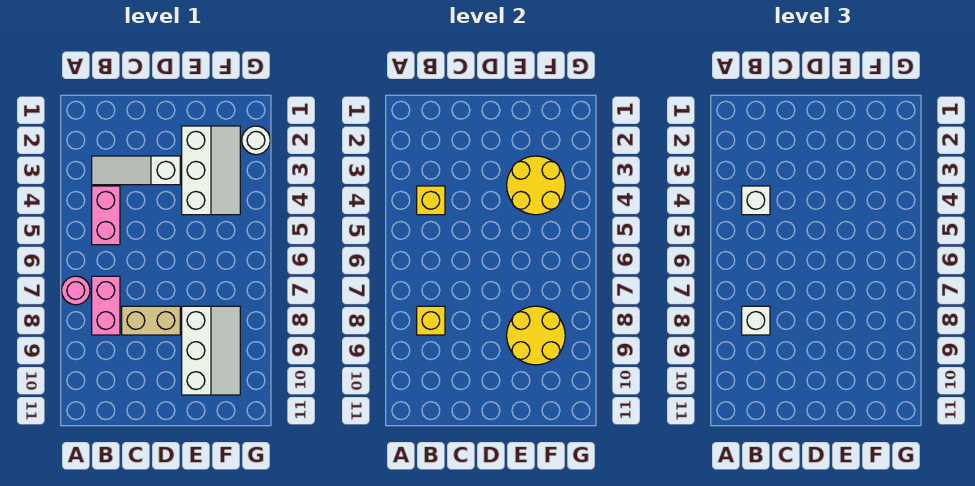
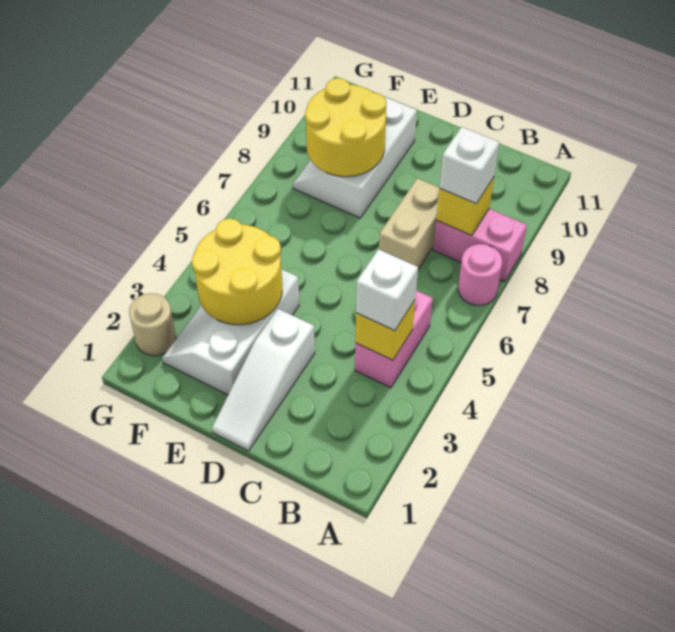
white 1x3 slope [92,156,180,185] -> white 1x3 slope turned to [212,309,315,451]
pink 1x2 brick [92,276,120,335] -> pink 1x2 brick turned to [433,209,527,282]
tan 1x2 brick [122,306,180,335] -> tan 1x2 brick turned to [379,178,440,269]
white 1x1 round brick [242,126,270,155] -> tan 1x1 round brick [129,293,176,356]

